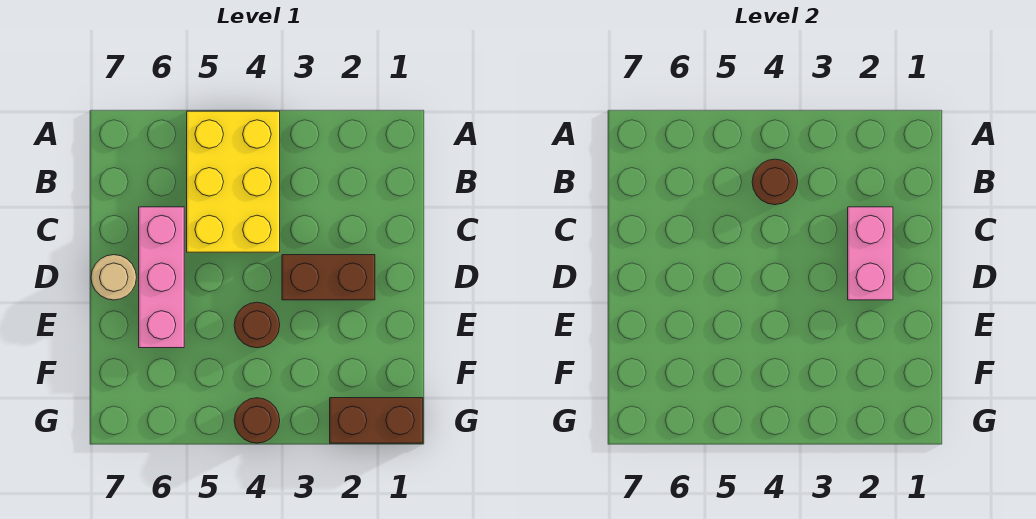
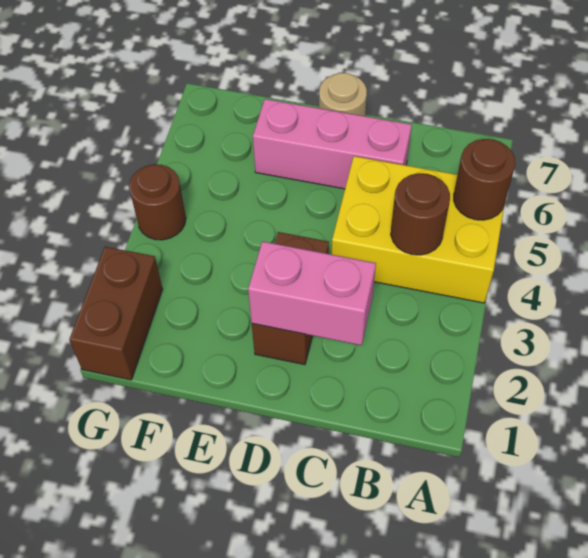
brown 1x1 round brick [234,302,280,348] -> brown 1x1 round brick moved to [454,139,515,220]

